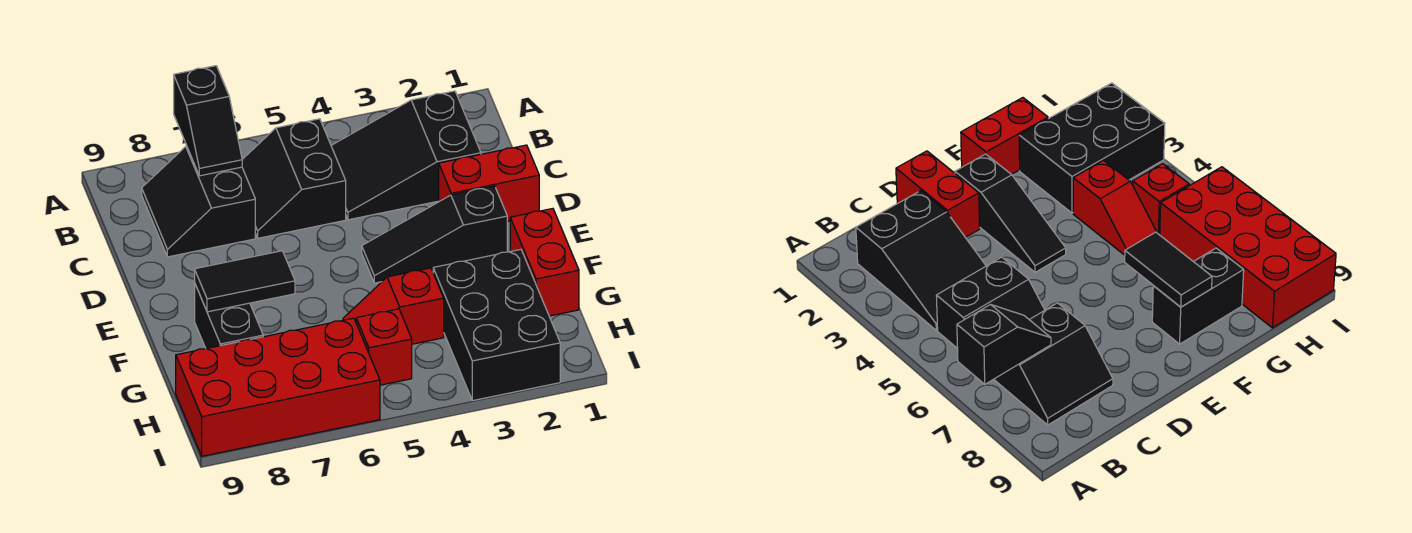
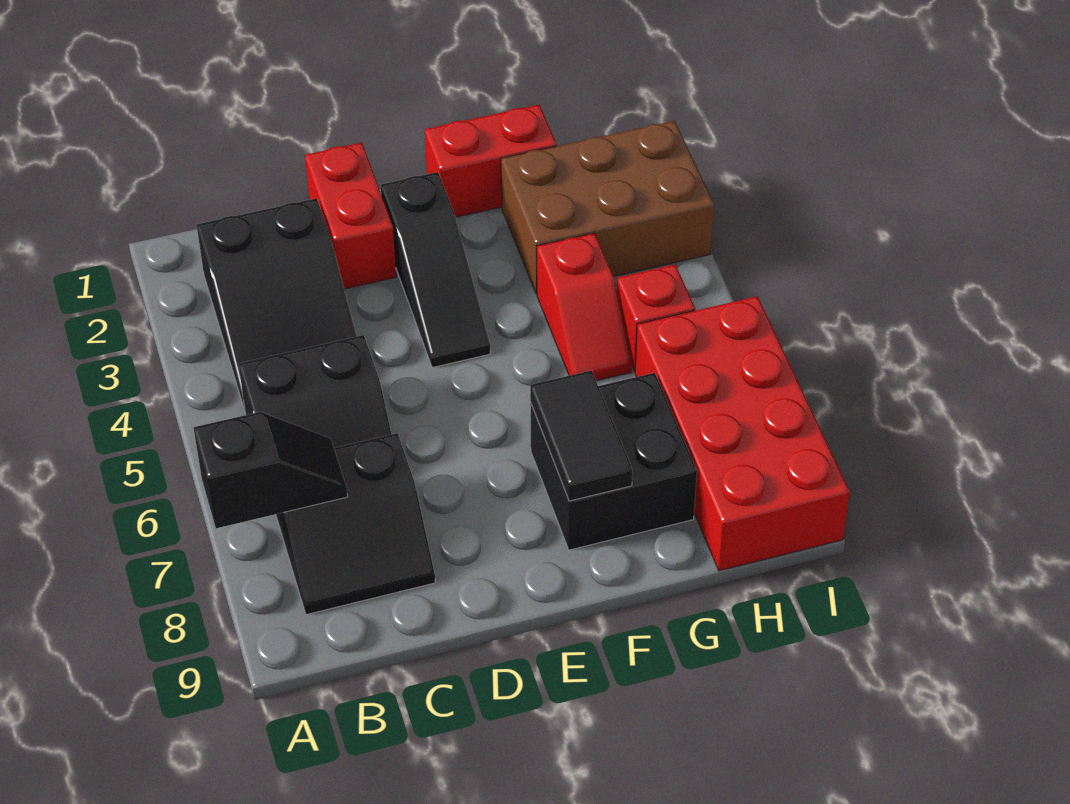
black 1x2 brick [195,284,263,349] -> black 2x2 brick [530,373,697,550]
black 2x3 brick [433,249,560,401] -> brown 2x3 brick [501,121,714,294]

